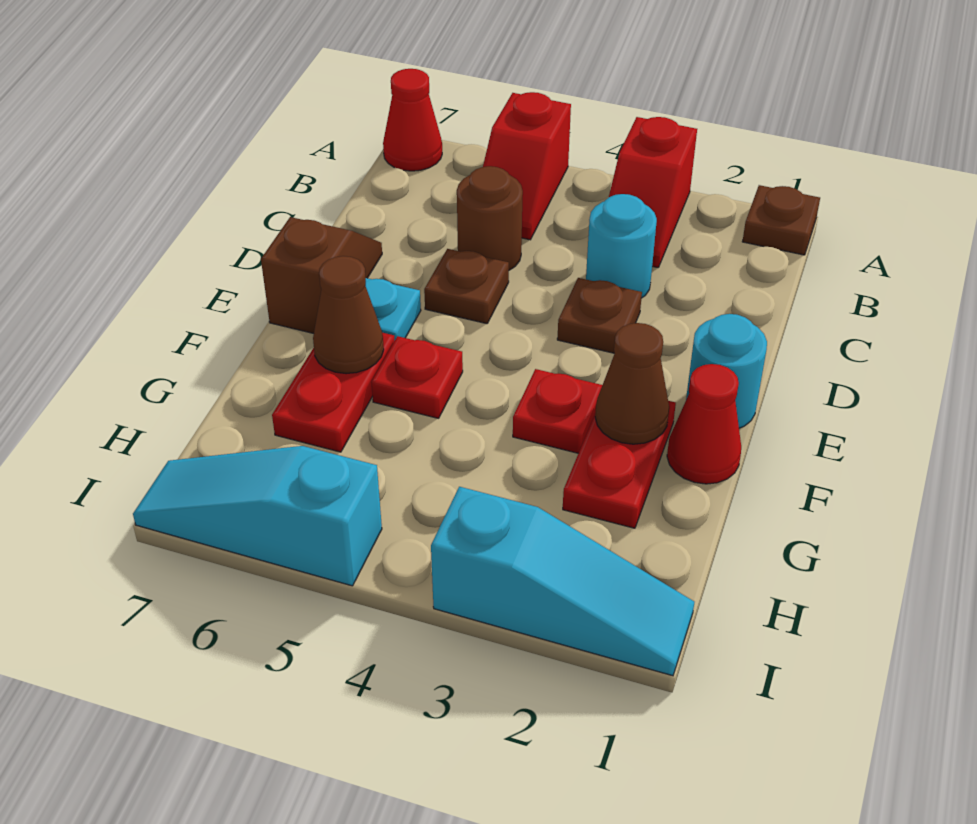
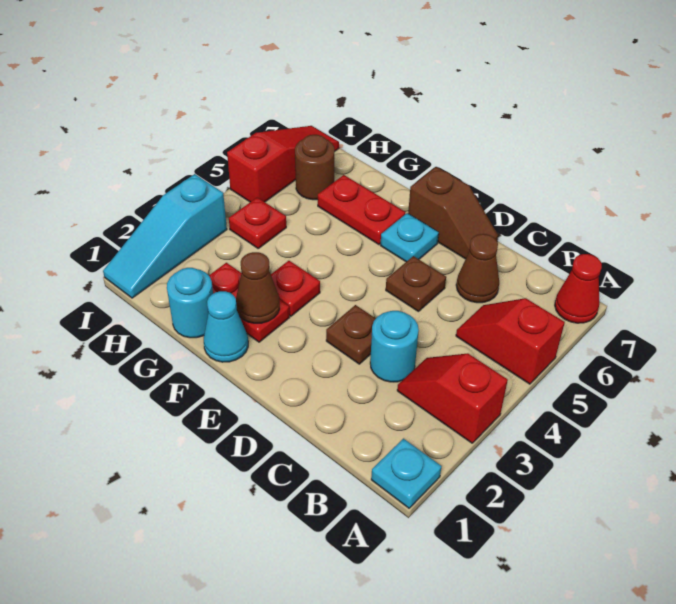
brown 1x1 plate [742,185,820,255] -> cyan 1x1 plate [371,439,442,508]
brown 1x1 round brick [457,166,523,270] -> brown 1x1 round brick moved to [295,135,334,200]
cyan 1x1 round brick [686,314,767,428] -> cyan 1x1 round brick moved to [167,268,213,338]
red 1x1 cone [667,364,741,484] -> cyan 1x1 cone [204,291,248,362]
red 1x1 plate [371,336,463,418] -> red 1x1 plate moved to [229,198,286,248]
brown 1x1 cone [313,256,384,374] -> brown 1x1 cone moved to [456,234,499,303]
cyan 1x3 slope [133,446,382,586] -> red 1x3 slope [227,126,339,202]

